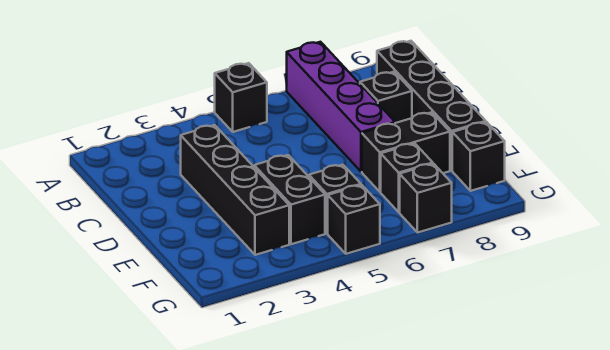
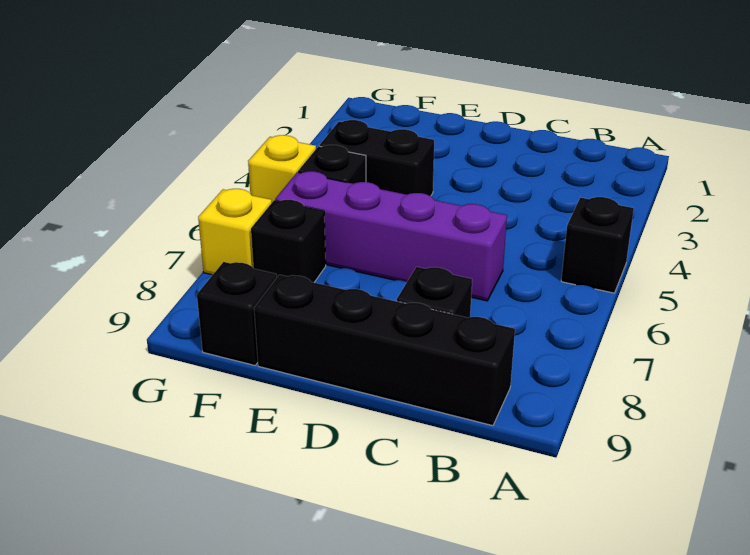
purple 1x4 brick [287,42,395,172] -> purple 1x4 brick moved to [275,171,507,301]
black 1x4 brick [181,125,289,255] -> none
black 1x2 brick [362,112,450,192] -> none
black 1x1 brick [328,185,380,254] -> yellow 1x1 brick [248,135,316,202]
black 1x1 brick [400,164,452,233] -> yellow 1x1 brick [198,189,272,275]

